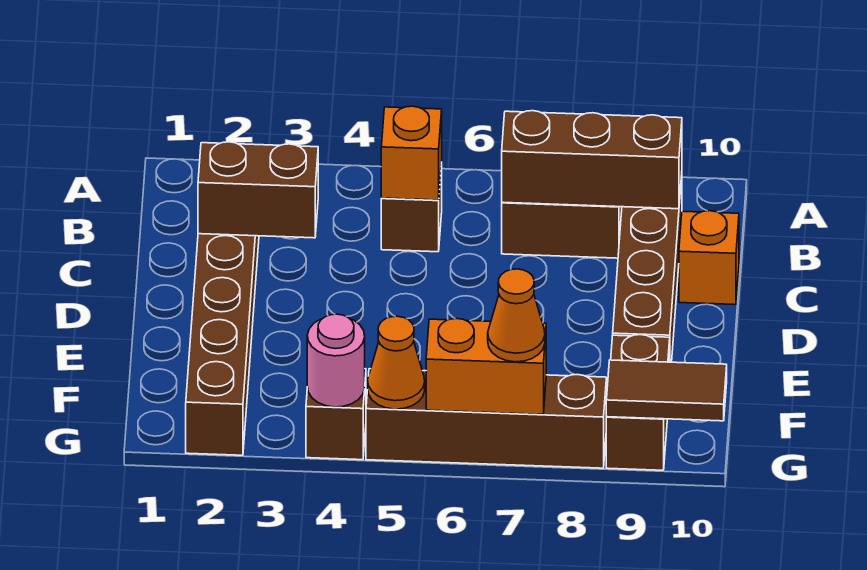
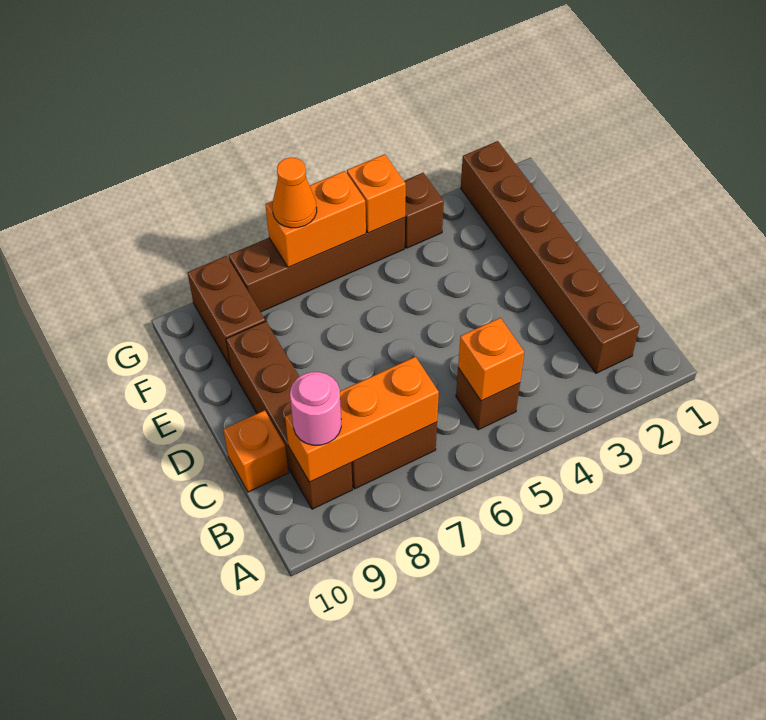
brown 1x3 brick [502,111,682,209] -> orange 1x3 brick [285,357,439,482]
brown 1x2 brick [198,142,318,238] -> none
pink 1x1 round brick [307,314,365,407] -> pink 1x1 round brick moved to [290,372,341,445]
orange 1x1 cone [368,316,425,409] -> orange 1x1 brick [347,154,406,233]
brown 1x2 tile [606,360,727,421] -> none

